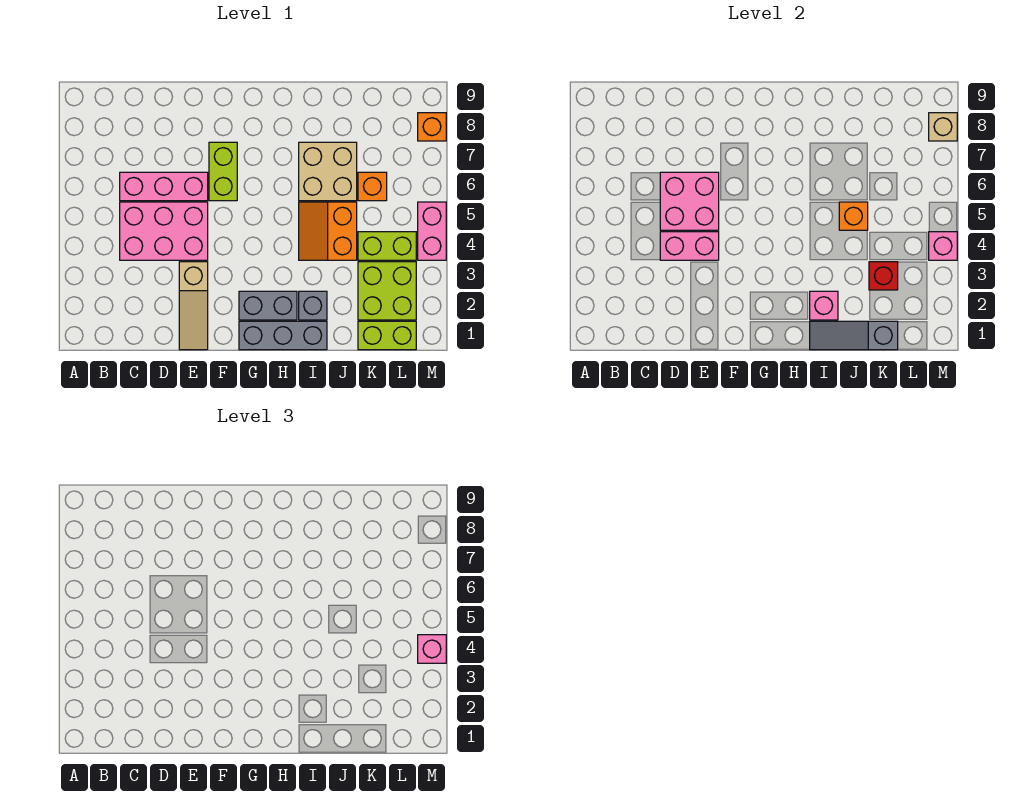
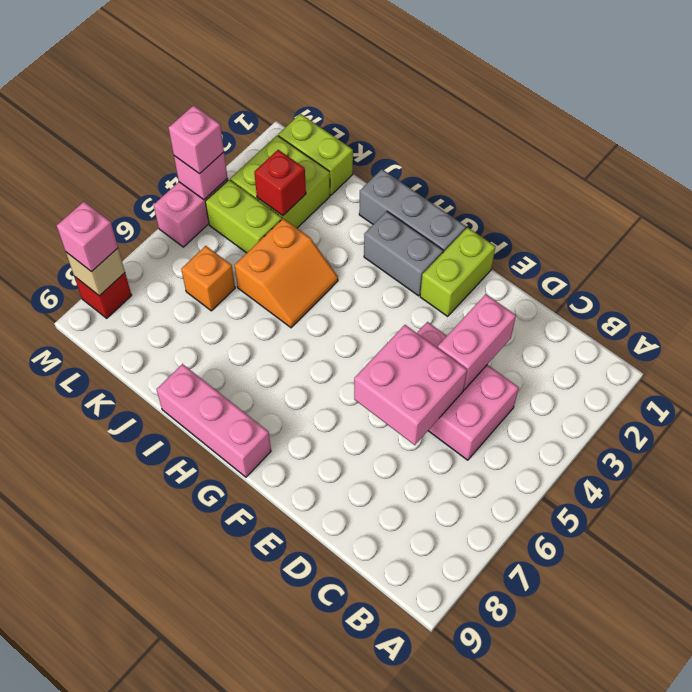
pink 1x3 brick [120,172,208,201] -> pink 1x3 brick moved to [157,364,271,477]
pink 1x2 brick [660,232,719,260] -> pink 1x2 brick turned to [438,294,516,390]
tan 1x3 slope [179,262,208,350] -> none
lime 1x2 brick [209,142,237,201] -> lime 1x2 brick moved to [420,227,496,316]
grey 1x3 slope [810,321,898,350] -> none
grey 1x1 brick [299,291,327,320] -> none
pink 1x1 brick [810,291,838,320] -> pink 1x1 brick moved to [57,202,118,272]
tan 2x2 brick [299,142,357,201] -> none
orange 1x1 brick [839,202,868,230] -> none
orange 1x1 brick [418,113,446,141] -> red 1x1 brick [75,273,132,318]

